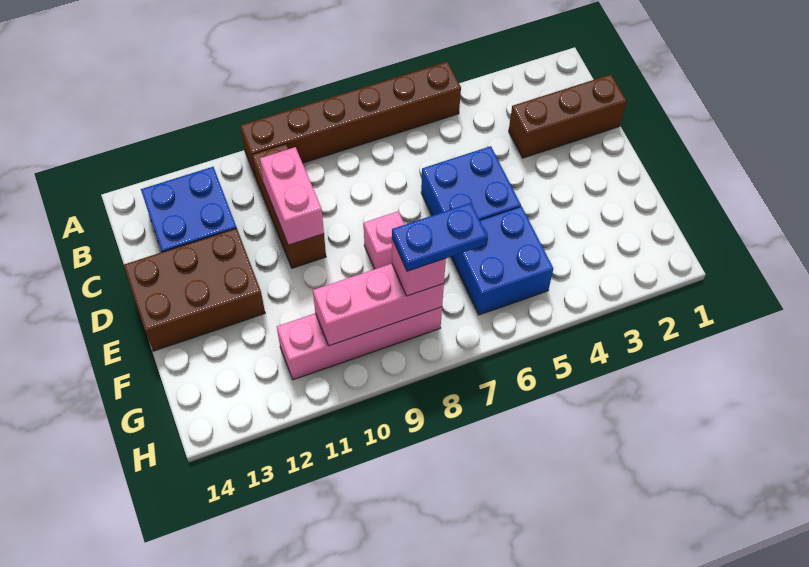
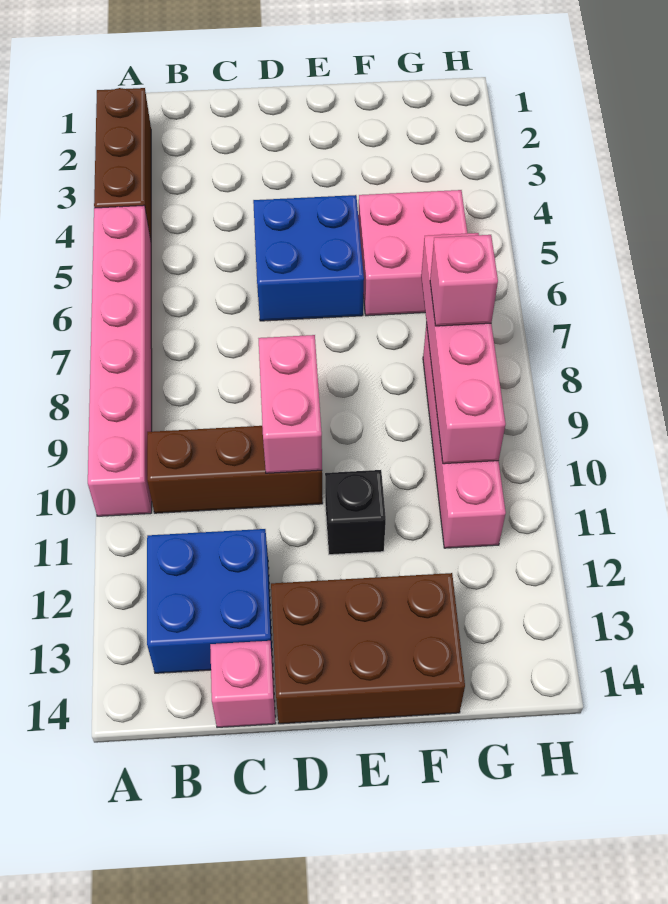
brown 1x6 brick [240,62,461,177] -> pink 1x6 brick [88,205,152,516]
brown 1x3 brick [509,75,627,158] -> brown 1x3 brick moved to [94,88,151,239]
pink 1x2 brick [260,147,324,245] -> pink 1x2 brick turned to [258,335,322,473]
brown 2x3 brick [124,228,265,351] -> brown 2x3 brick turned to [271,573,465,724]
pink 1x1 brick [364,211,405,269] -> pink 1x1 brick moved to [210,641,276,727]
none -> black 1x1 brick [325,470,386,555]
blue 2x2 brick [451,206,553,315] -> pink 2x2 brick [358,190,467,316]
blue 1x2 plate [392,203,487,271] -> none
pink 1x3 brick [313,264,444,346] -> pink 1x4 brick [421,233,506,464]

